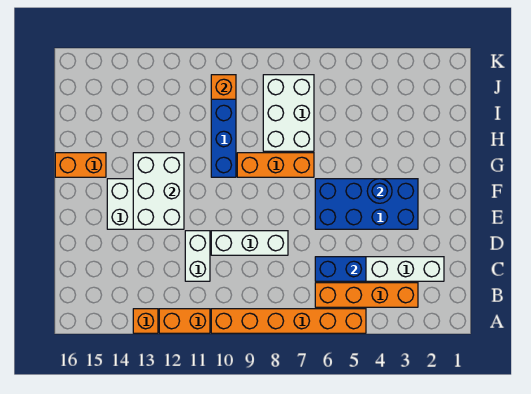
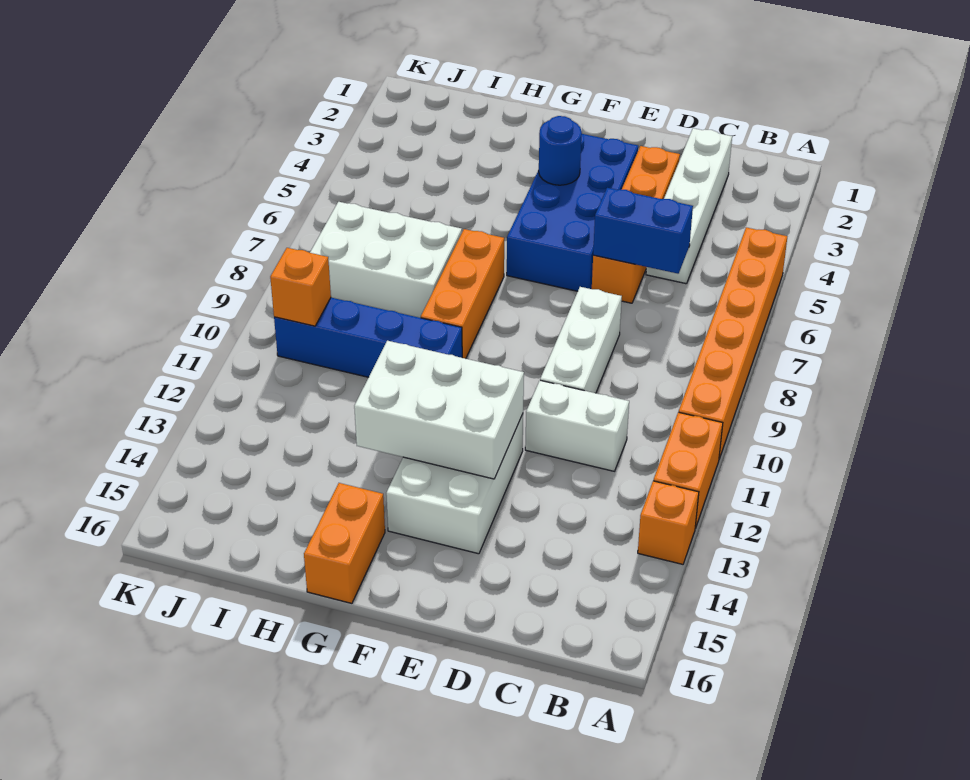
orange 1x4 brick [315,283,418,307] -> orange 1x4 brick moved to [592,146,680,303]
blue 1x2 brick [315,257,366,281] -> blue 1x2 brick turned to [593,188,693,274]

